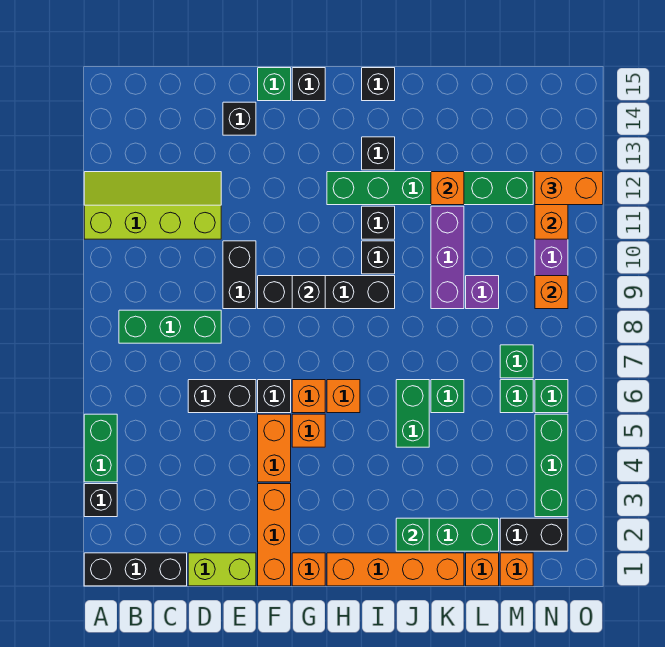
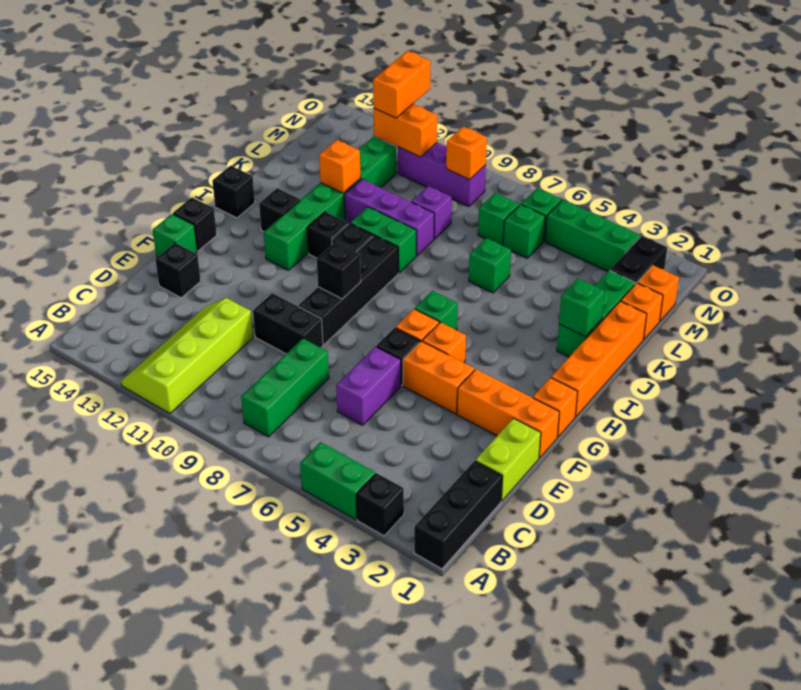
black 1x2 brick [188,380,256,413] -> purple 1x2 brick [336,347,401,425]
orange 1x1 brick [327,380,360,413] -> green 1x1 brick [415,291,458,330]
green 1x2 brick [396,380,429,447] -> green 1x2 brick moved to [350,207,416,273]

